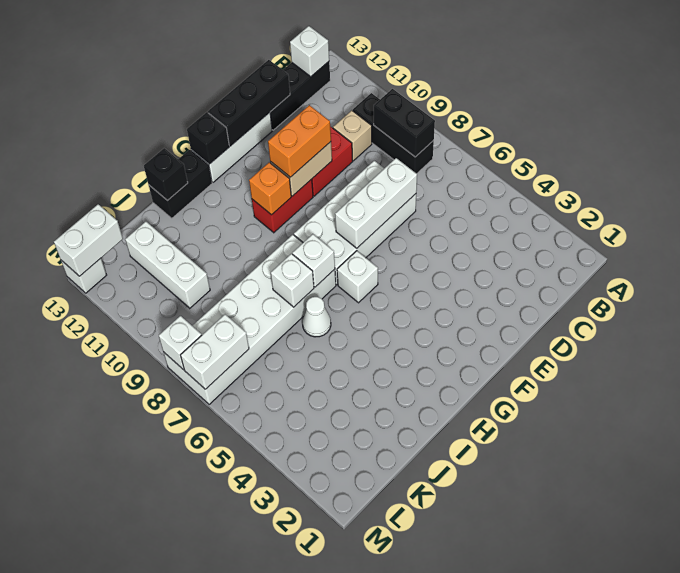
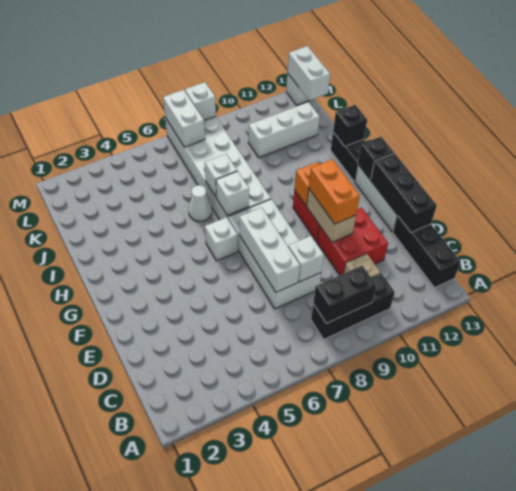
white 1x1 brick [290,26,329,77] -> white 1x1 brick moved to [288,236,324,282]

